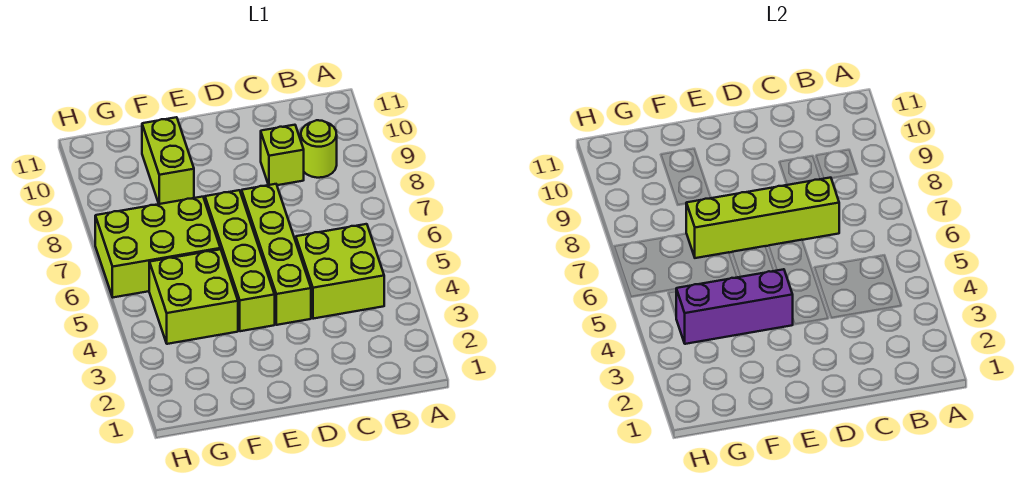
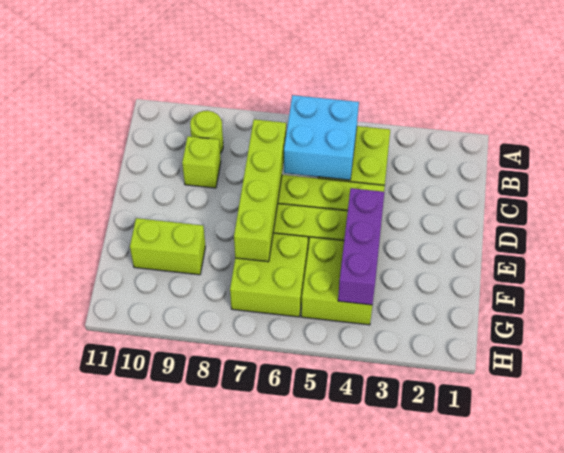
none -> cyan 2x2 brick [284,95,359,180]
lime 2x3 brick [95,197,220,297] -> lime 2x2 brick [230,233,308,317]

